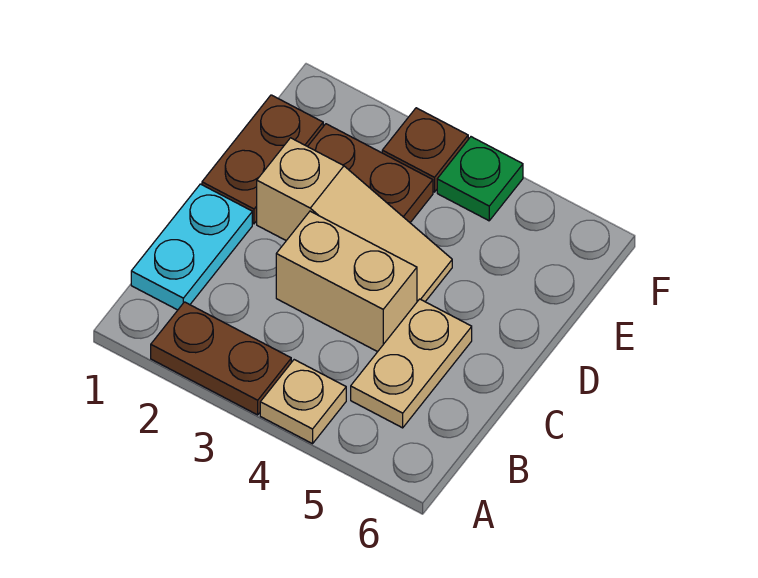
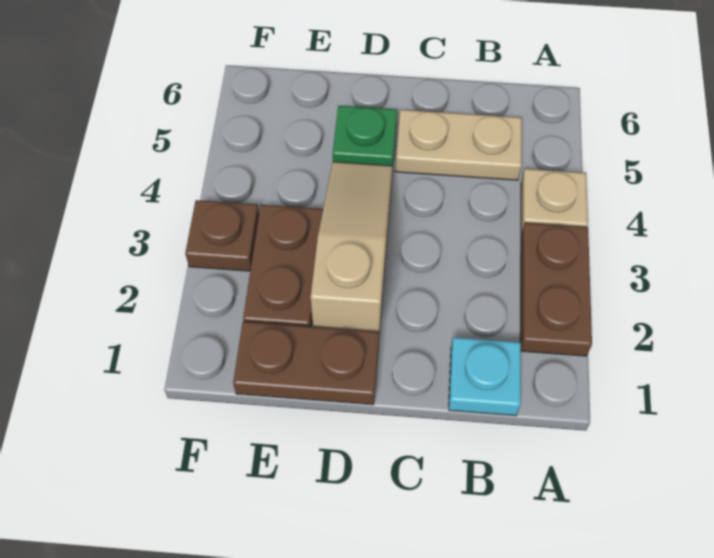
cyan 1x2 plate [131,184,252,310] -> cyan 1x1 plate [449,337,521,416]
tan 1x2 brick [276,211,417,352] -> none
green 1x1 plate [437,137,523,221] -> green 1x1 plate moved to [333,106,397,171]

